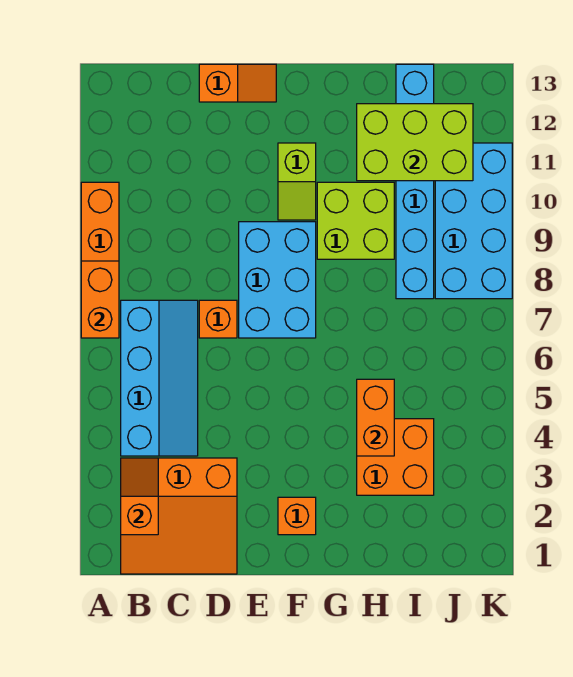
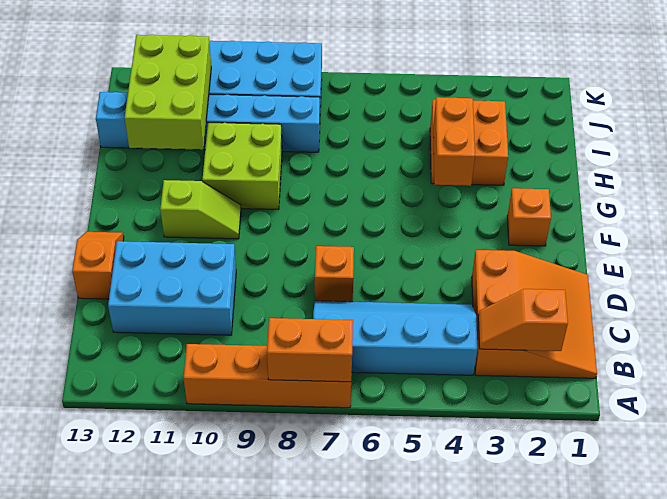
cyan 2x3 brick [239,222,316,338] -> cyan 2x3 brick moved to [108,241,236,335]
orange 1x2 brick [357,379,394,456] -> orange 1x2 brick turned to [433,97,475,186]

